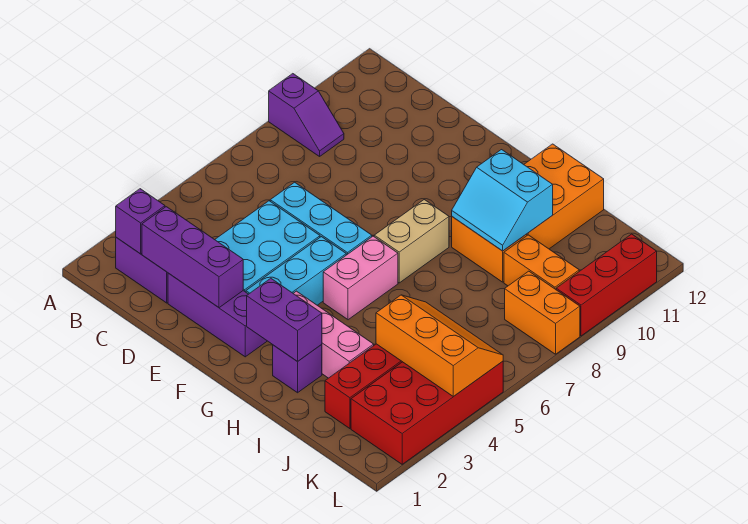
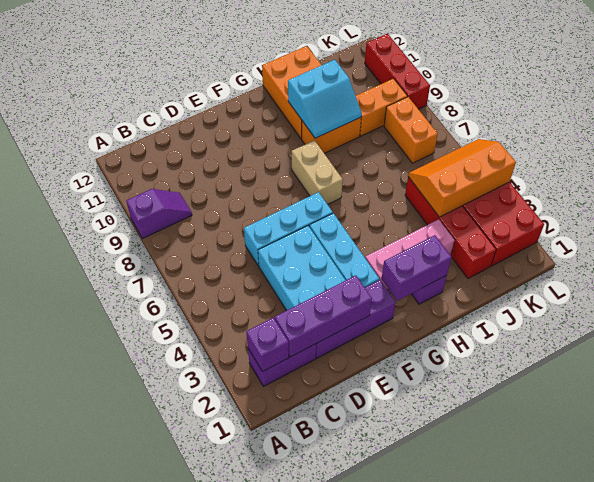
pink 1x2 brick [323,236,398,320] -> none
orange 1x2 brick [505,271,580,354] -> orange 1x2 brick turned to [384,97,438,163]

